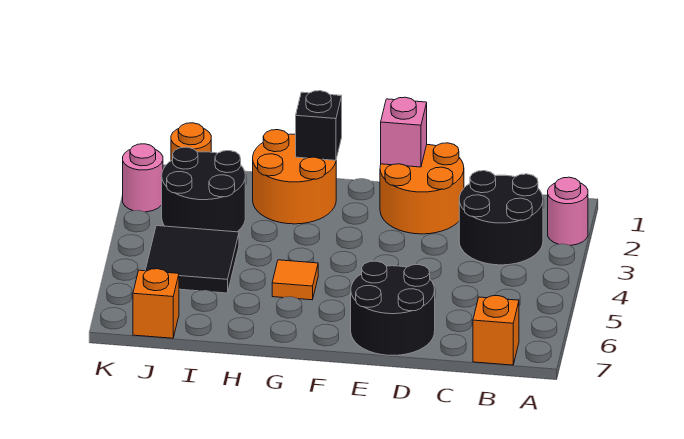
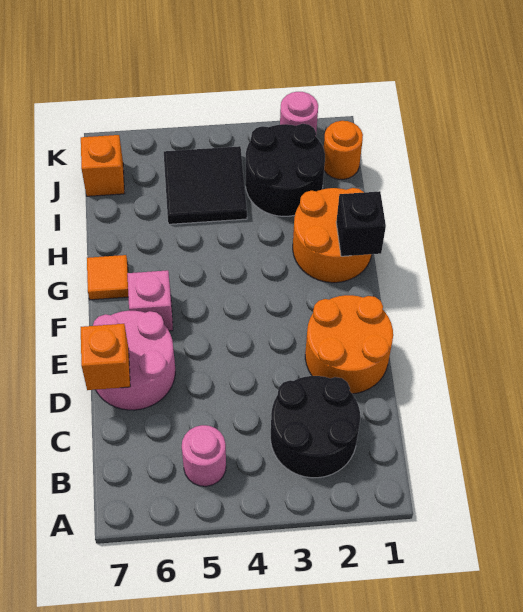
pink 1x1 round brick [548,177,588,245] -> pink 1x1 round brick moved to [182,425,226,486]
orange 1x1 brick [473,296,519,365] -> orange 1x1 brick moved to [81,324,130,390]
black 2x2 round brick [351,261,435,355] -> pink 2x2 round brick [93,311,175,410]
pink 1x1 brick [381,97,427,167] -> pink 1x1 brick moved to [127,270,173,331]
orange 1x1 tile [272,260,318,300] -> orange 1x1 tile moved to [87,255,128,300]

